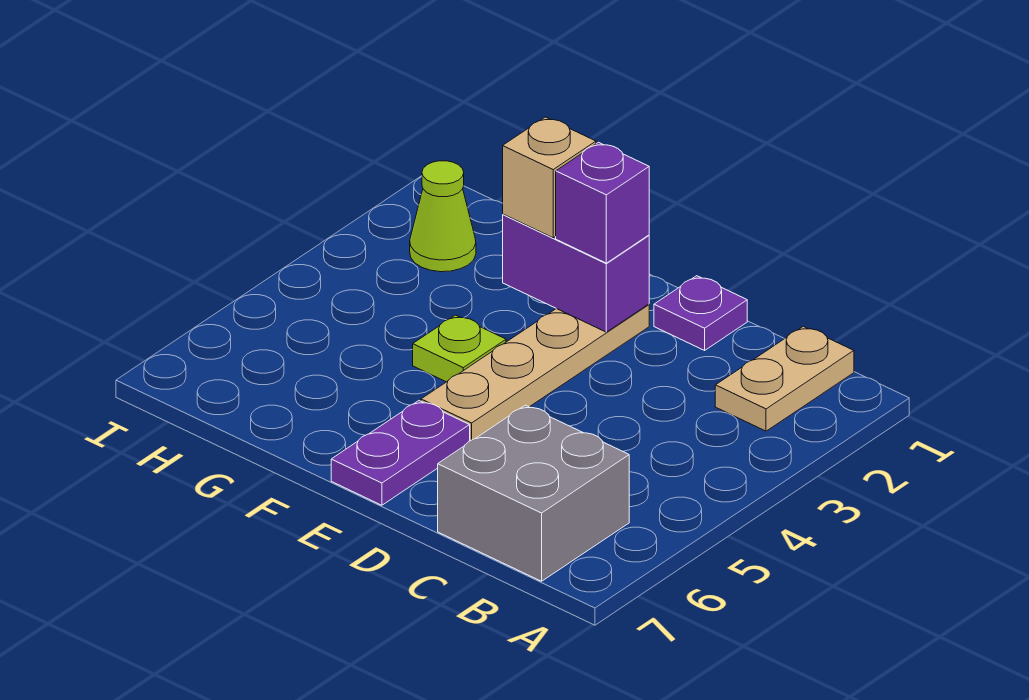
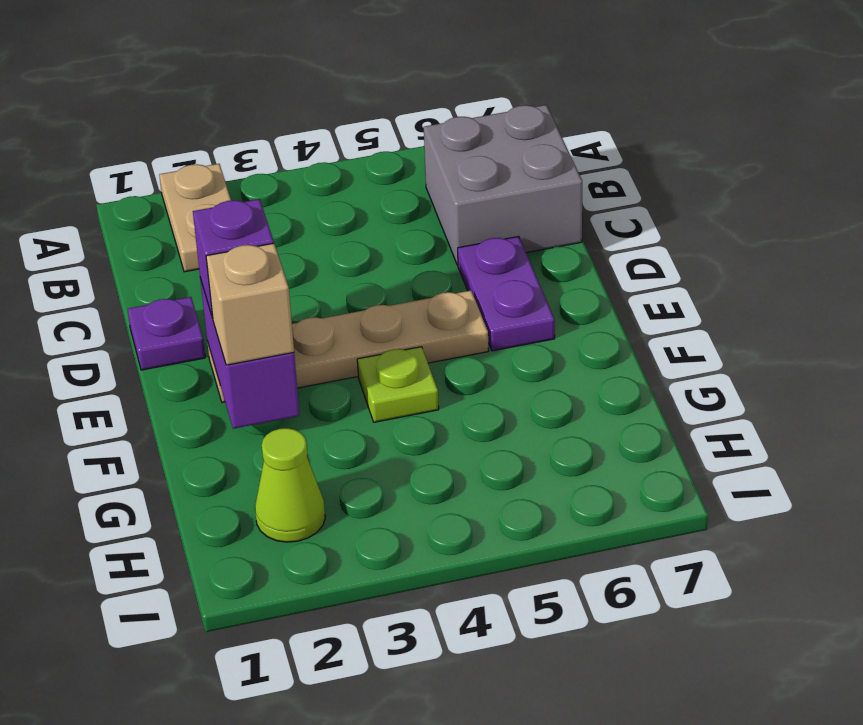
tan 1x2 plate [715,326,854,431] -> tan 1x2 plate turned to [159,164,231,272]
purple 1x2 plate [331,401,470,505] -> purple 1x2 plate turned to [458,236,555,351]

